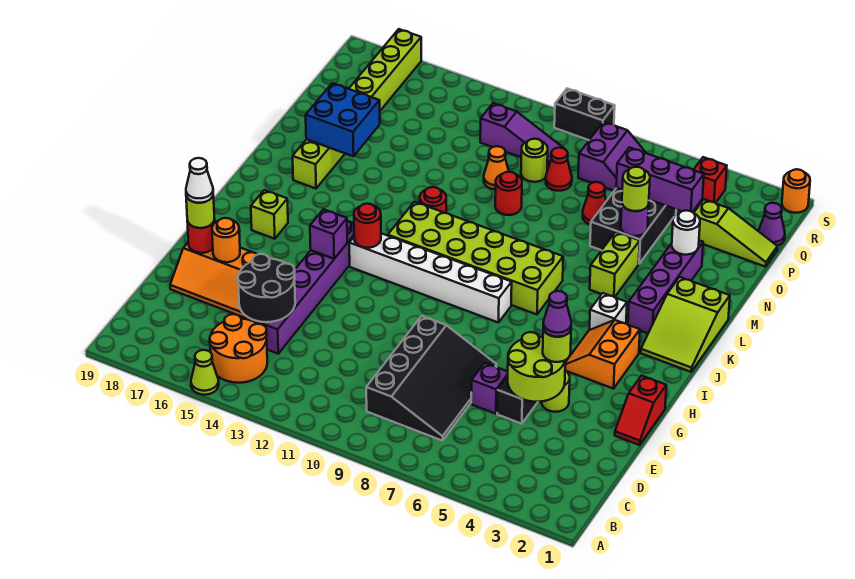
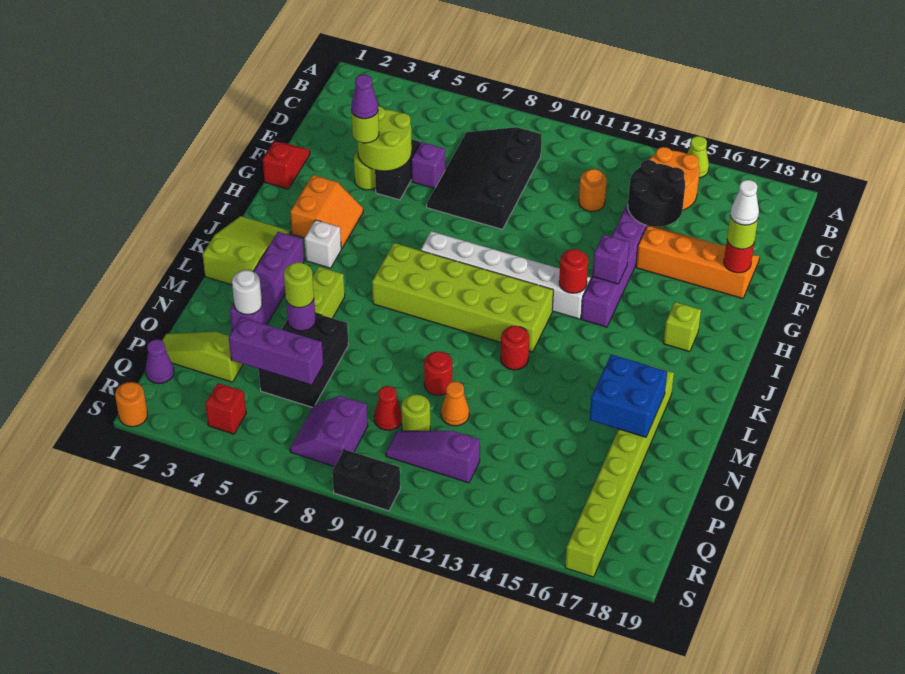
orange 1x1 round brick [212,218,240,262] -> orange 1x1 round brick moved to [579,169,607,211]
red 1x1 cone [583,182,606,225] -> none

